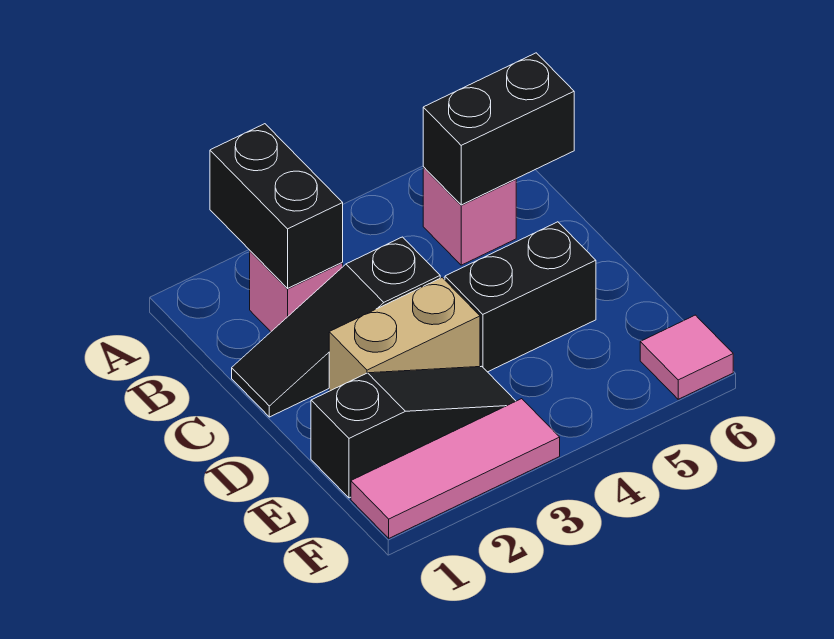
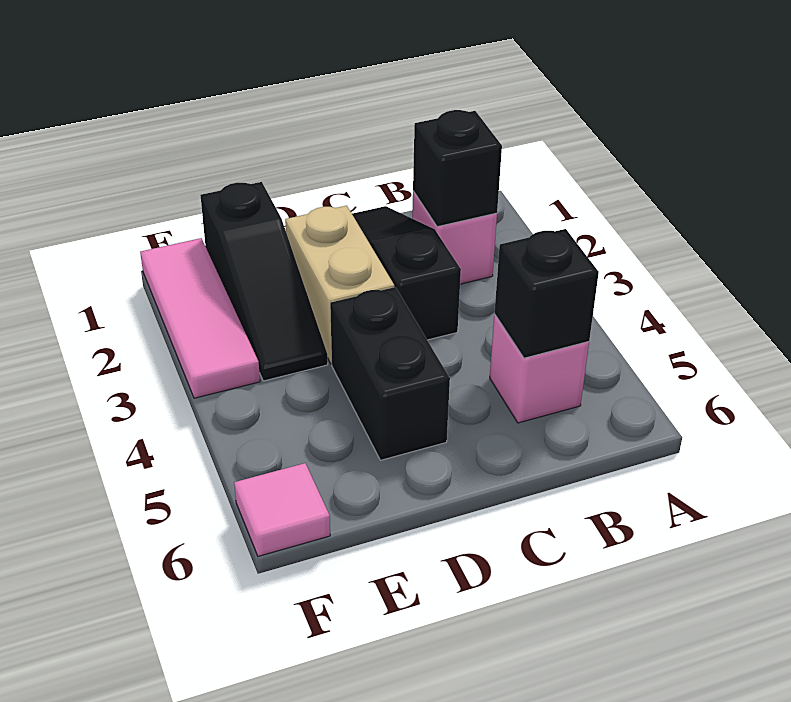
black 1x2 brick [210,124,343,288] -> black 1x1 brick [413,110,502,227]
black 1x2 brick [423,53,574,205] -> black 1x1 brick [494,229,599,358]

